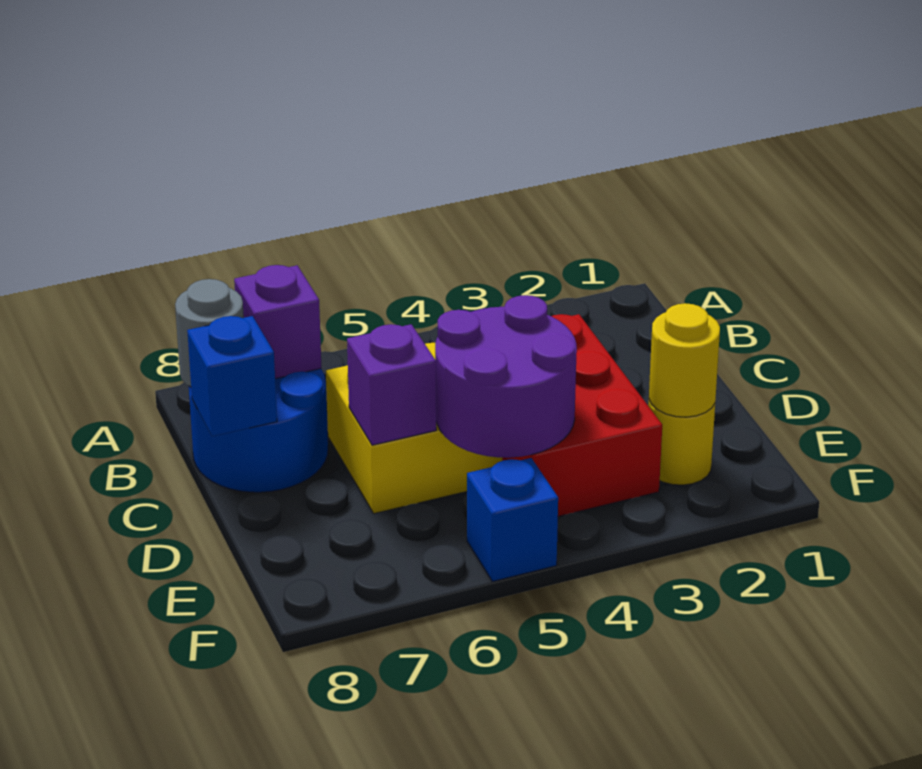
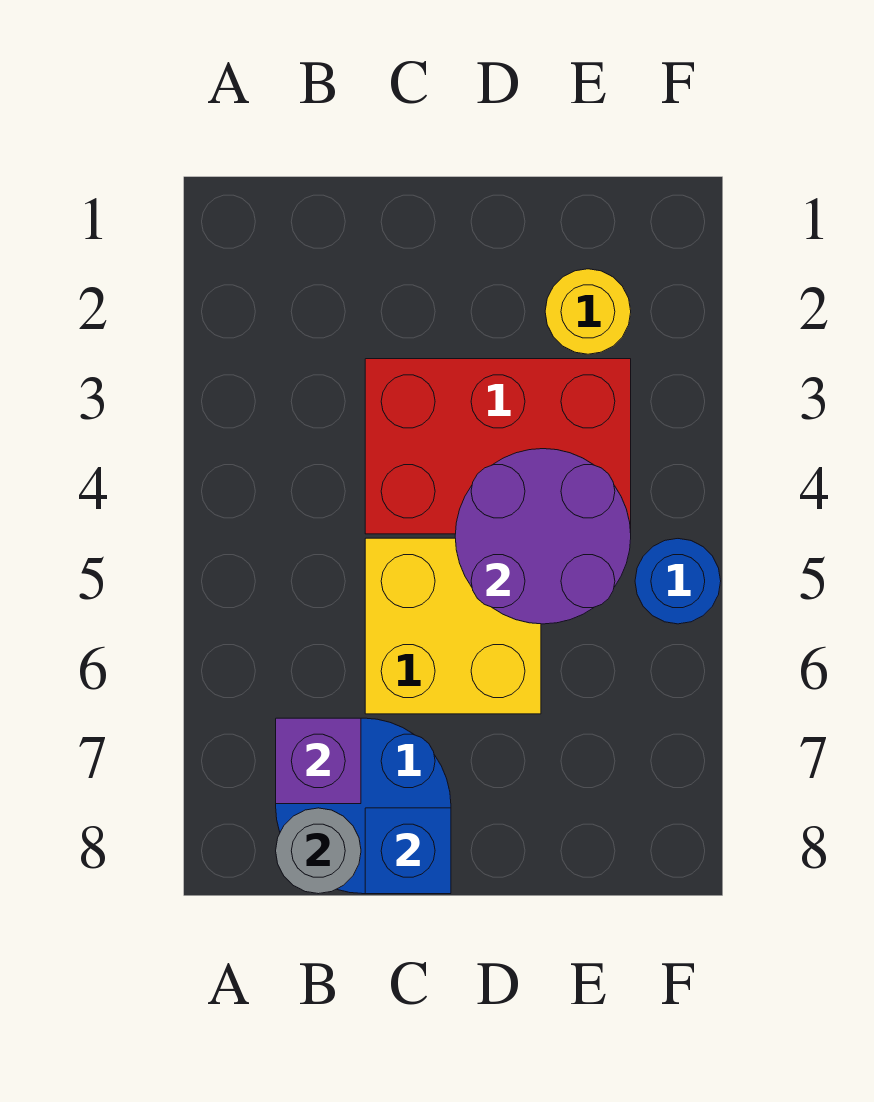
purple 1x1 brick [347,324,436,445] -> none
yellow 1x1 round brick [649,303,720,417] -> none
blue 1x1 brick [467,458,558,582] -> blue 1x1 round brick [635,539,721,624]

